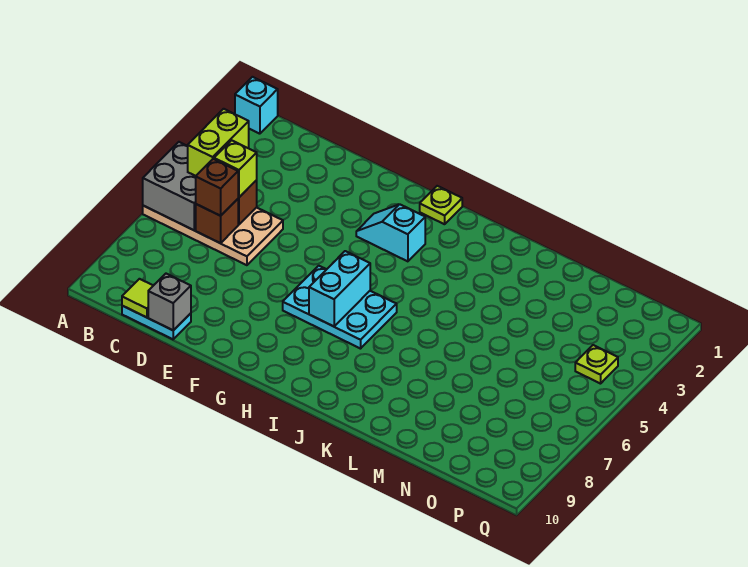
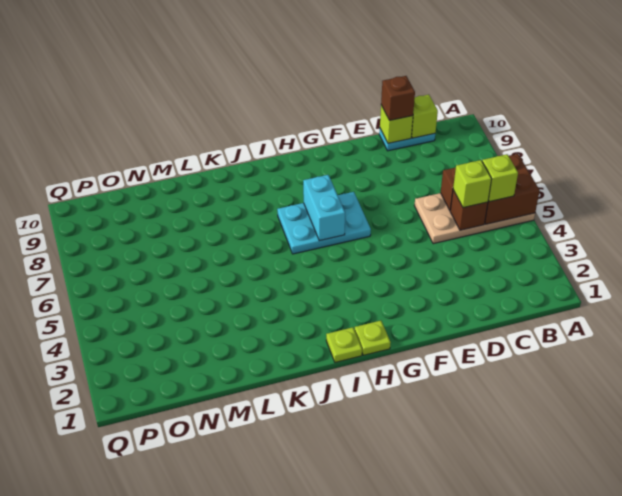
cyan 1x1 brick [235,77,278,134] -> none
grey 2x2 brick [143,142,196,230] -> brown 2x2 brick [485,154,540,224]
lime 1x2 brick [188,109,249,176] -> lime 1x1 brick [482,154,518,202]
brown 1x1 brick [196,159,238,216] -> brown 1x1 brick moved to [381,76,415,120]
lime 1x1 tile [122,279,153,317] -> lime 1x1 brick [411,95,438,138]
grey 1x1 brick [148,274,191,330] -> lime 1x1 brick [380,105,413,143]
cyan 1x2 slope [356,204,425,261] -> none
lime 1x1 plate [575,345,618,384] -> lime 1x1 plate moved to [326,327,362,362]

